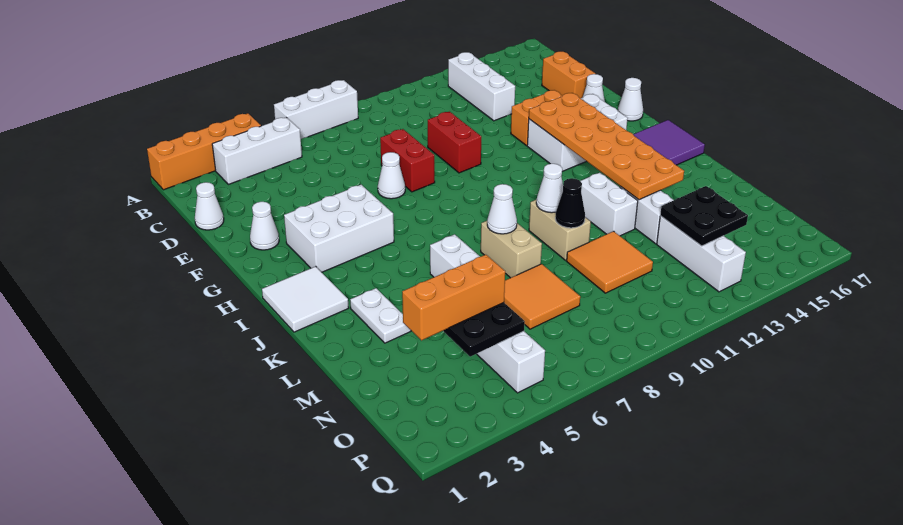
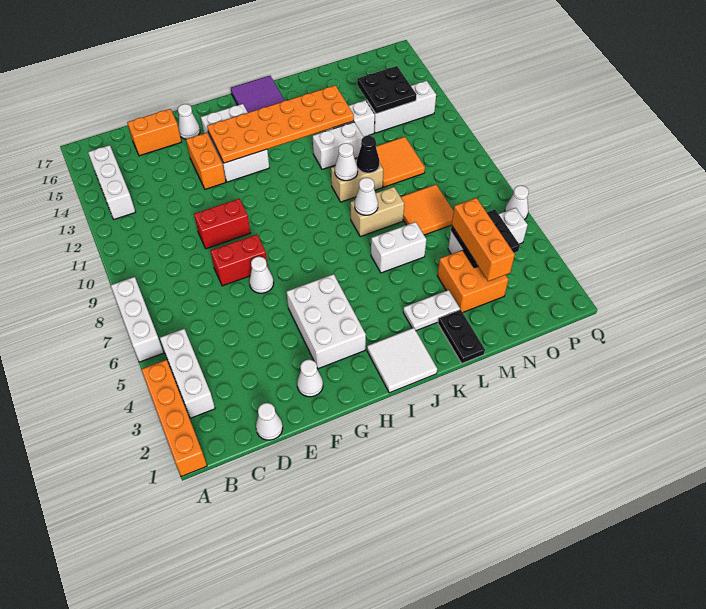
white 1x3 brick [448,52,515,121] -> white 1x3 brick turned to [88,145,135,219]
white 1x1 cone [618,78,643,121] -> white 1x1 cone moved to [505,185,529,220]
none -> black 1x2 plate [438,310,485,363]
none -> orange 2x2 brick [437,250,508,312]

